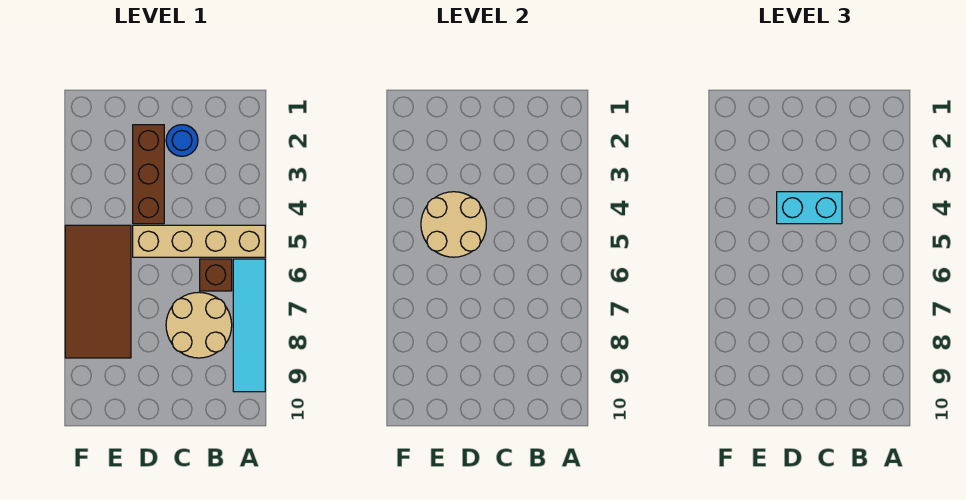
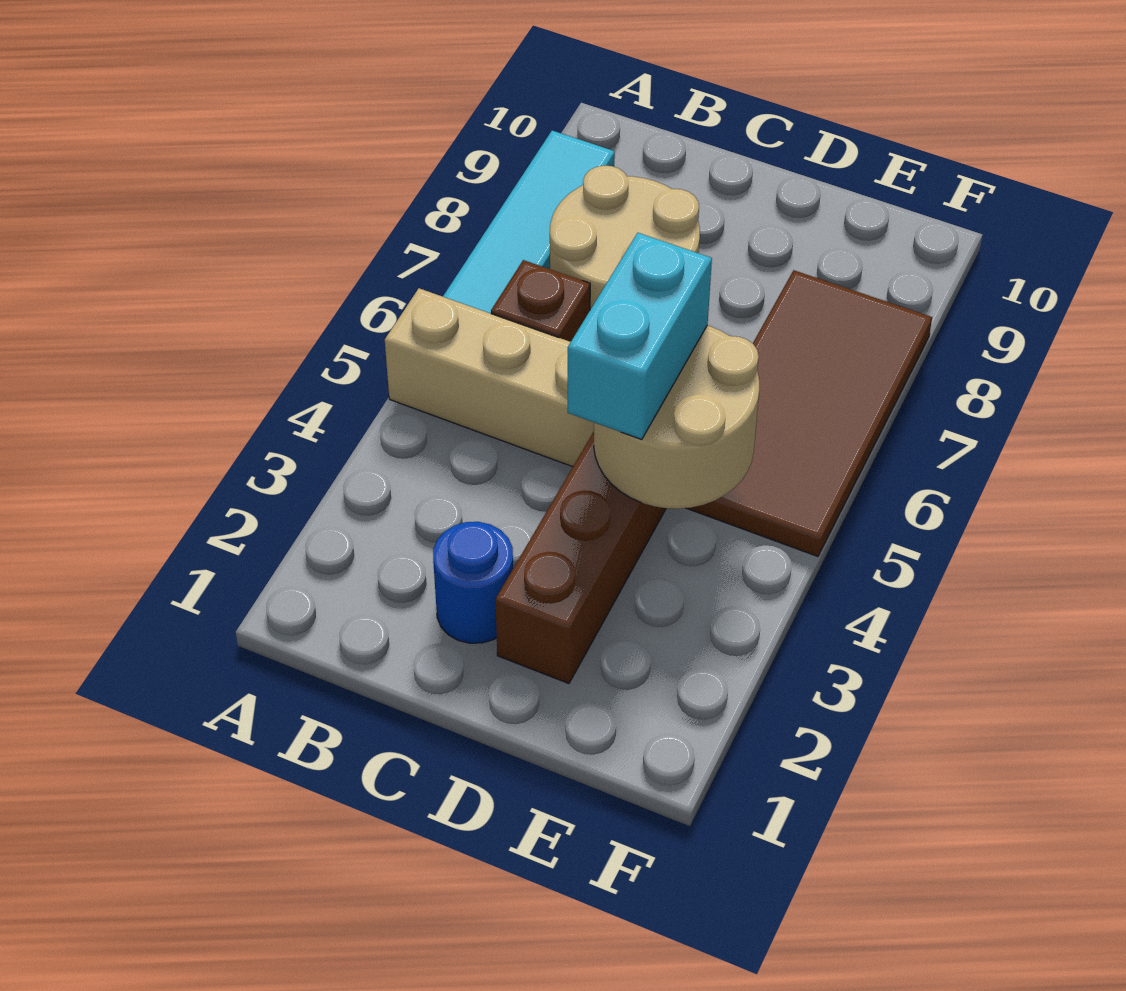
cyan 1x2 brick [777,192,842,224] -> cyan 1x2 brick turned to [568,233,712,439]

